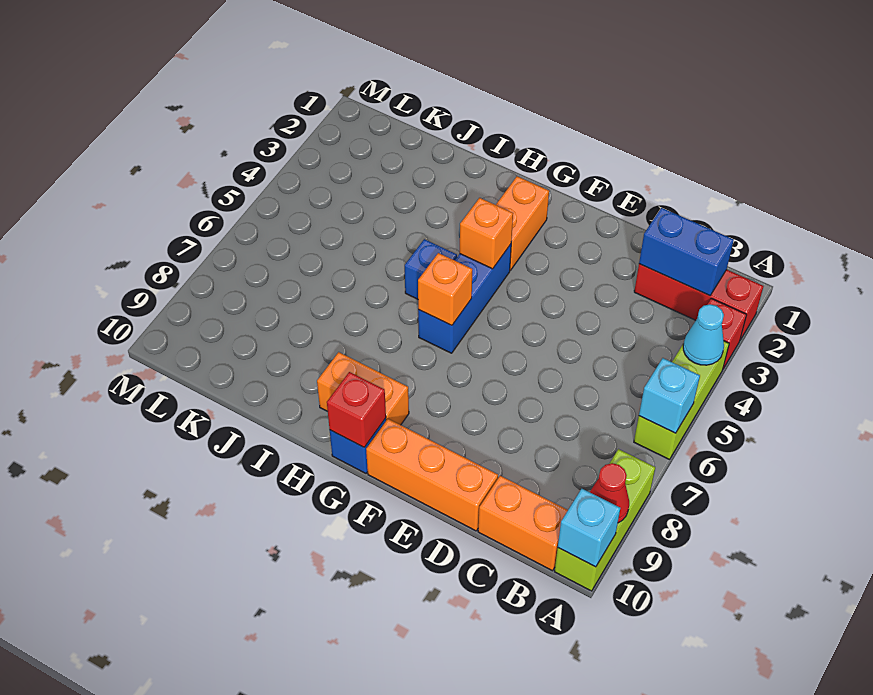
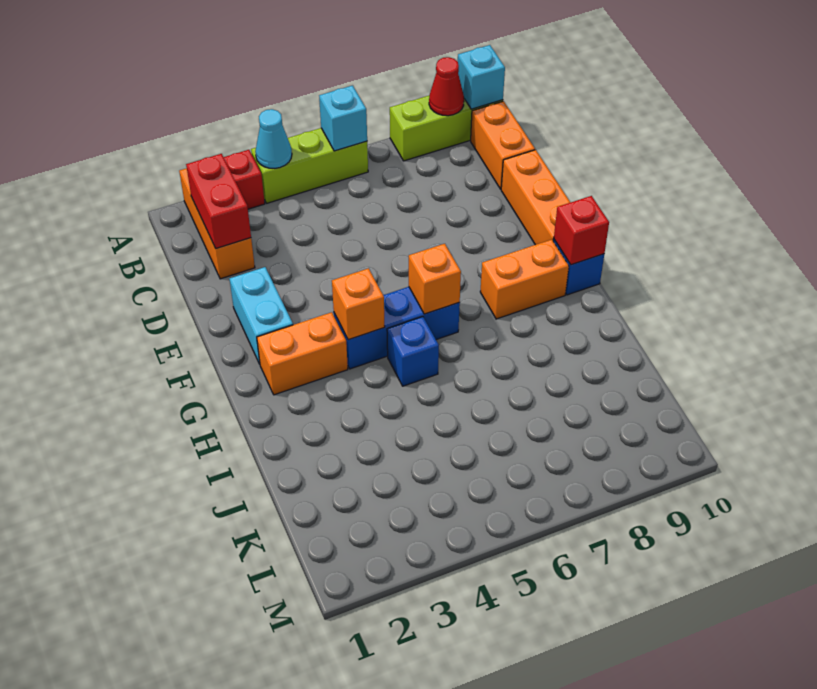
red 1x3 brick [634,264,763,340] -> orange 1x3 brick [179,168,255,279]
blue 1x2 brick [639,208,734,296] -> red 1x2 brick [186,154,251,248]
none -> cyan 1x2 brick [230,267,293,364]
orange 1x2 brick [317,352,409,425] -> orange 1x2 brick turned to [480,240,569,319]

